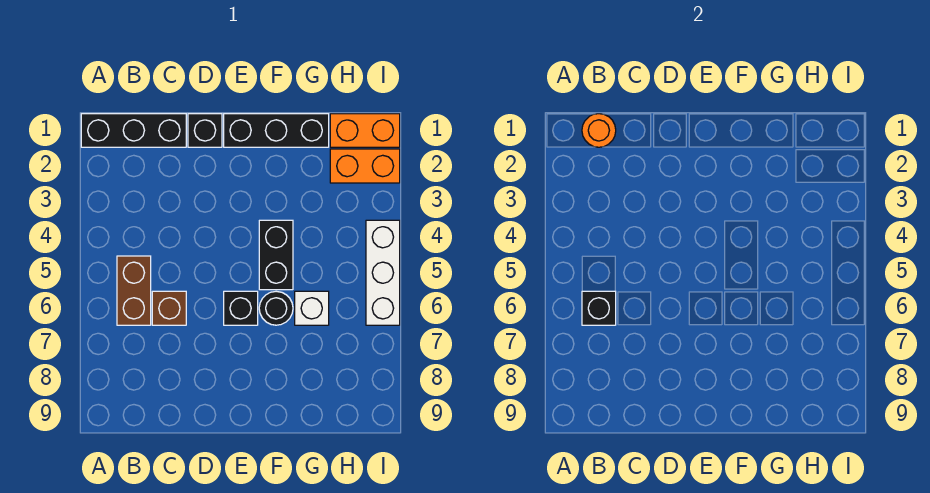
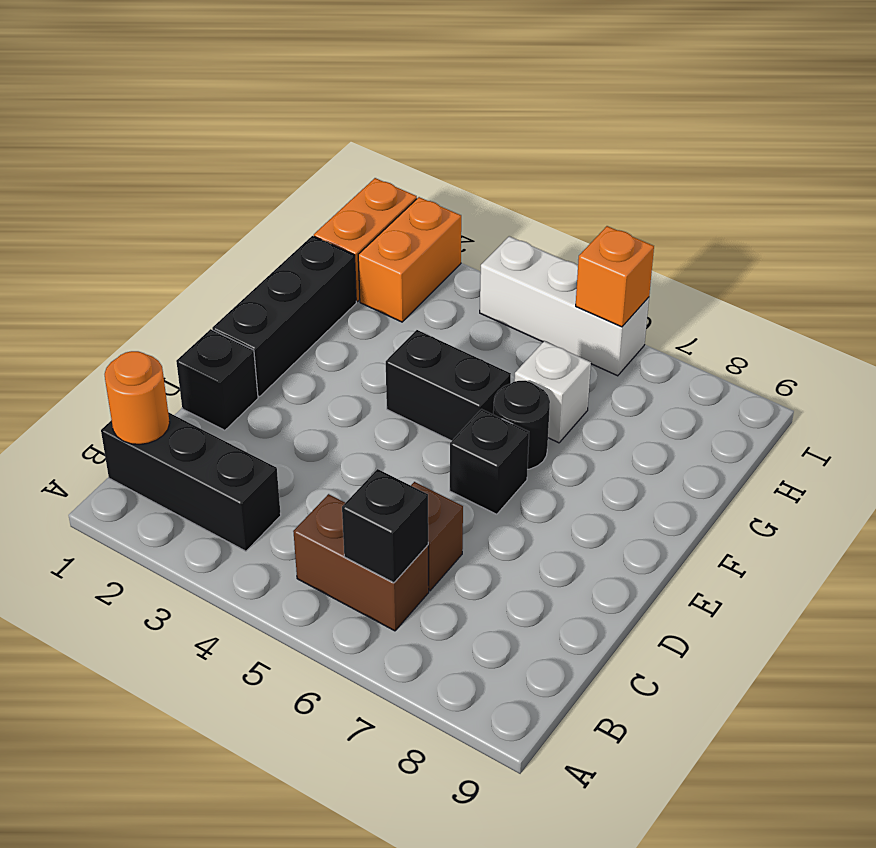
black 1x3 brick [81,114,186,147] -> black 1x3 brick turned to [101,412,281,551]
none -> orange 1x1 brick [576,226,654,327]

